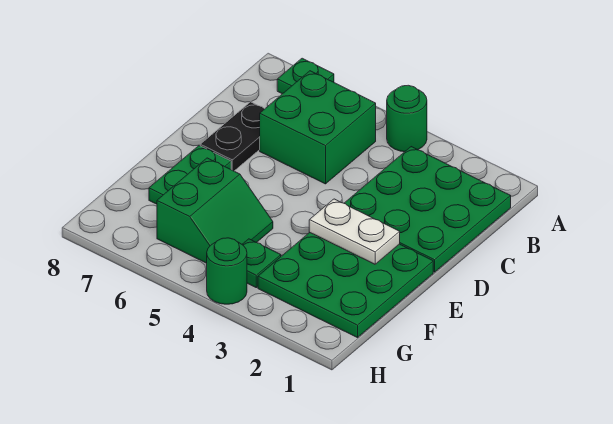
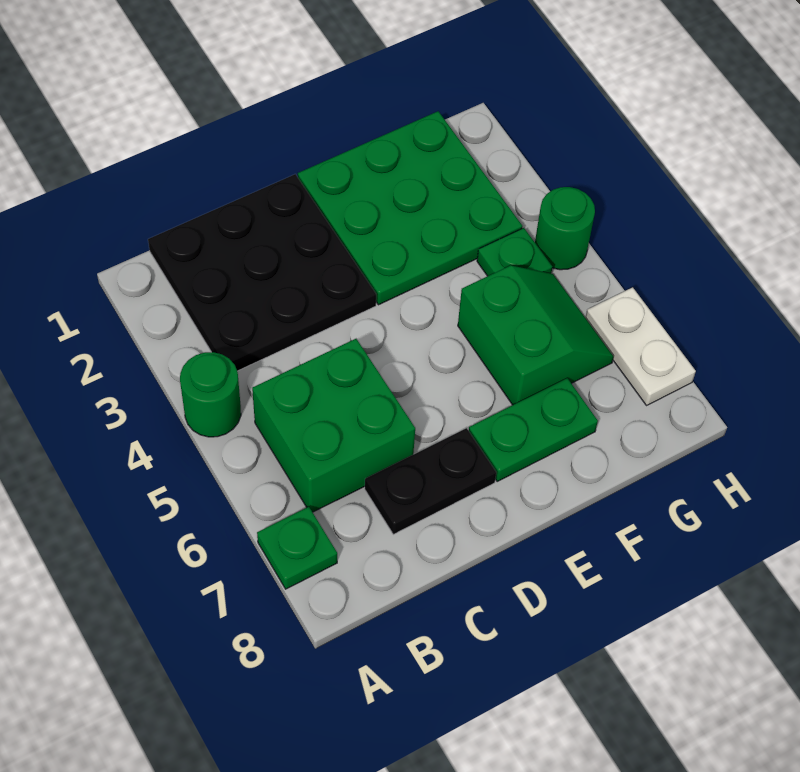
green 3x3 plate [344,147,511,272] -> black 3x3 plate [148,174,376,371]
white 1x2 plate [309,199,400,264] -> white 1x2 plate moved to [585,287,696,405]
green 2x2 slope [157,158,273,263] -> green 2x2 slope turned to [458,265,613,405]

